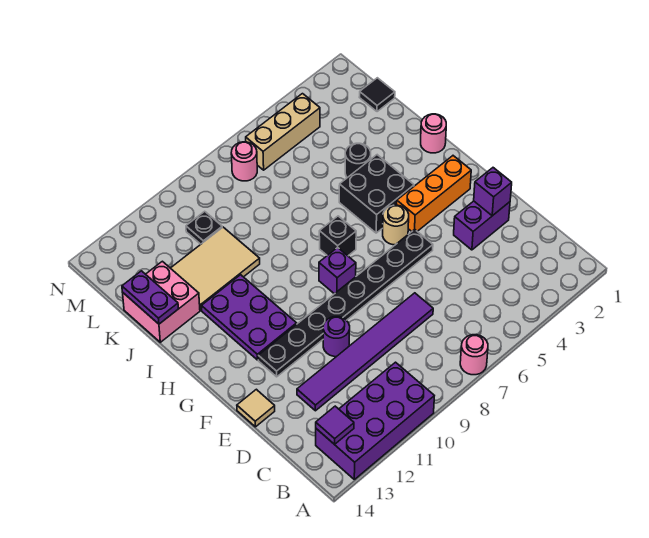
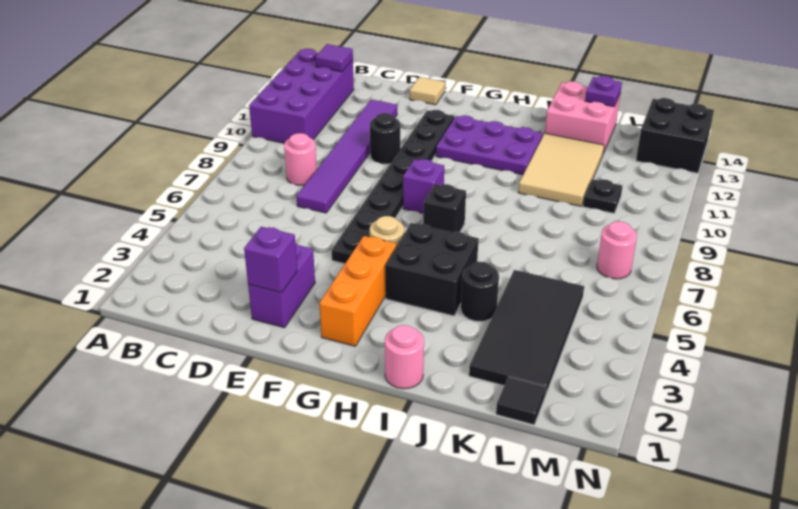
pink 1x1 round brick [460,335,488,375] -> pink 1x1 round brick moved to [284,133,317,185]
purple 1x1 round brick [323,317,350,357] -> black 1x1 round brick [370,113,400,164]
purple 1x2 plate [122,271,178,324] -> purple 1x1 plate [585,76,622,107]
none -> black 2x4 tile [469,270,584,396]
tan 1x3 brick [246,94,320,170] -> none
none -> black 2x2 brick [636,98,714,173]

